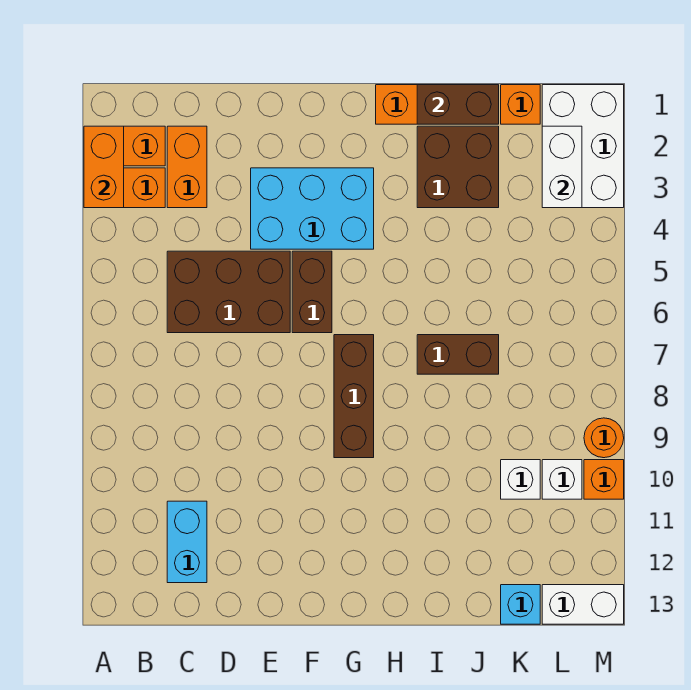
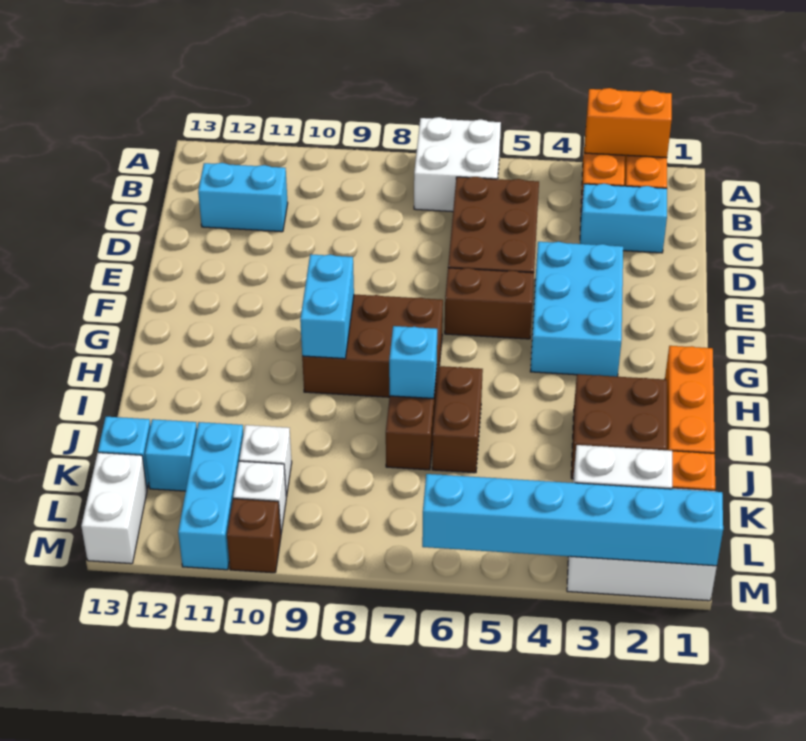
none -> white 2x2 brick [414,117,501,212]
orange 1x2 brick [167,126,207,208] -> cyan 1x2 brick [580,184,667,253]
brown 1x3 brick [334,335,374,458] -> brown 2x3 brick [302,295,443,397]
none -> cyan 1x2 brick [300,254,354,359]
brown 1x2 brick [417,85,499,124] -> brown 1x2 brick moved to [432,366,483,473]
none -> cyan 1x1 brick [389,326,437,399]
none -> cyan 1x3 brick [178,422,244,570]
none -> cyan 1x1 brick [145,419,197,491]
none -> cyan 1x6 brick [422,474,723,566]
orange 1x1 round brick [584,418,624,458] -> none
orange 1x1 brick [584,460,624,499] -> brown 1x1 brick [227,499,281,573]

